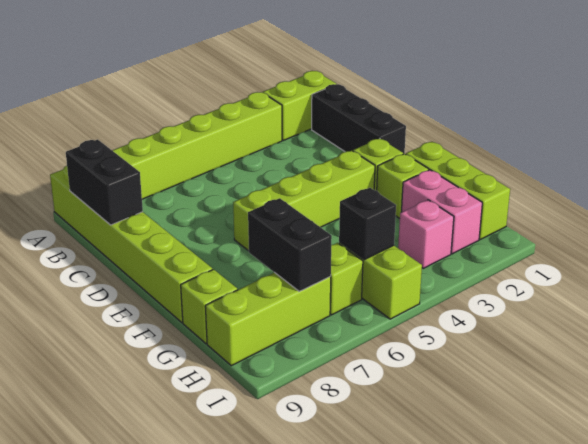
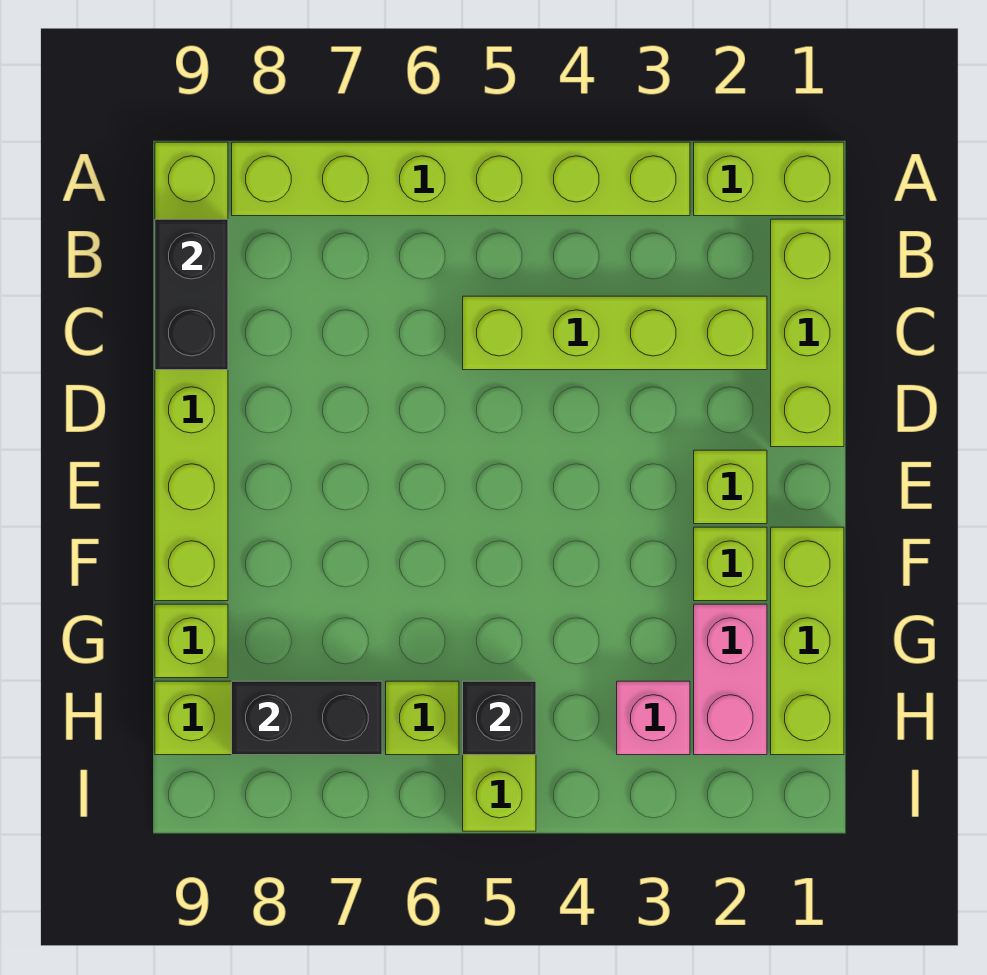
black 1x3 brick [312,84,406,154] -> lime 1x3 brick [771,219,844,447]
lime 1x4 brick [233,151,375,251] -> lime 1x4 brick moved to [463,296,767,370]
black 1x2 brick [248,198,332,291] -> black 1x2 brick turned to [232,681,382,755]

